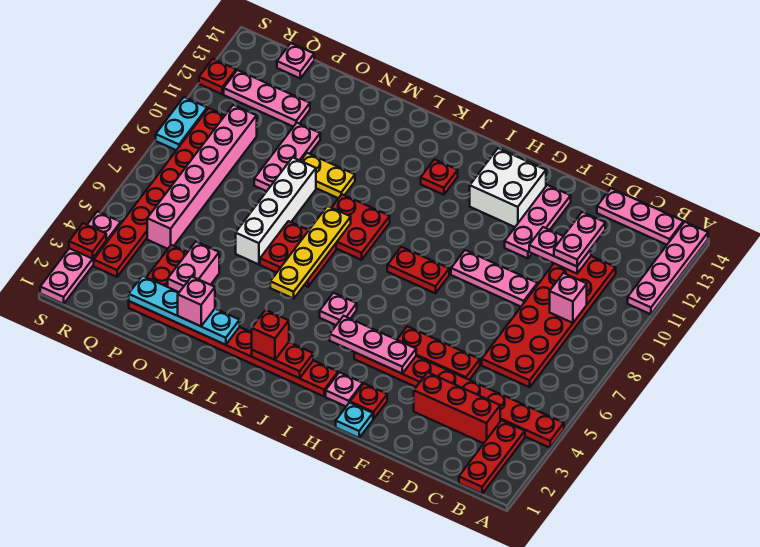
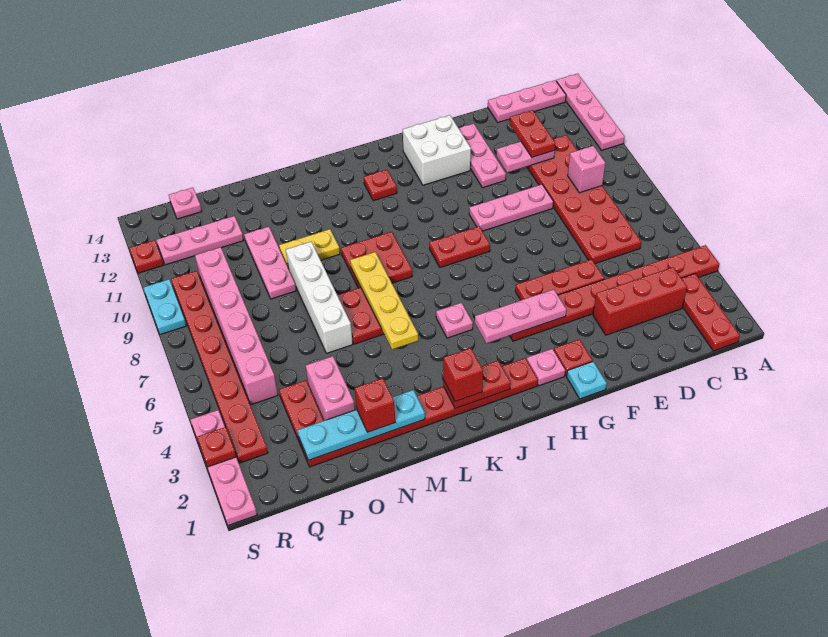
pink 1x2 plate [554,212,605,266] -> red 1x2 plate [510,110,555,157]
pink 1x1 brick [178,276,215,326] -> red 1x1 brick [355,378,396,432]

